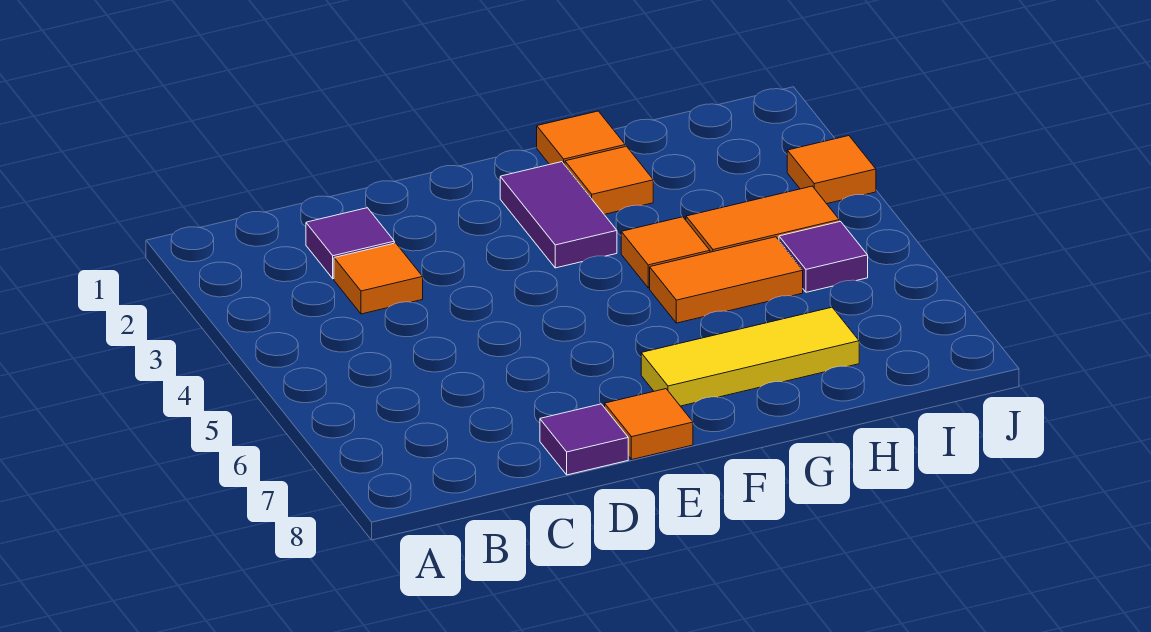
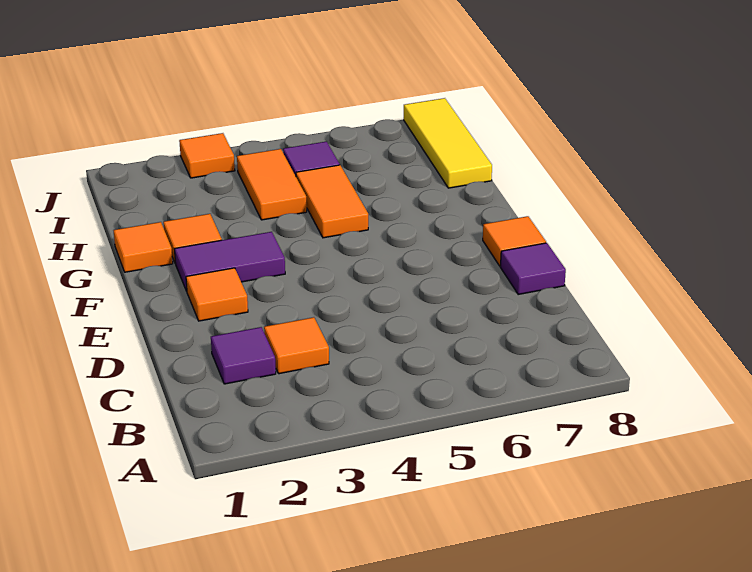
yellow 1x3 tile [641,307,859,406] -> yellow 1x3 tile moved to [404,98,492,188]
orange 1x1 tile [621,217,710,288] -> orange 1x1 tile moved to [186,268,248,321]

